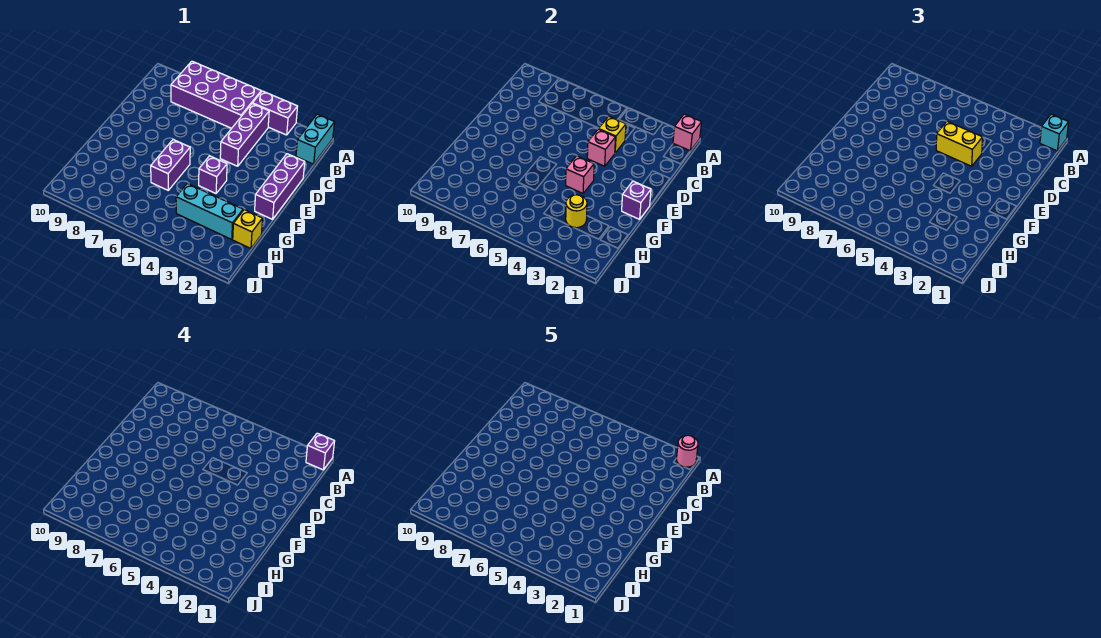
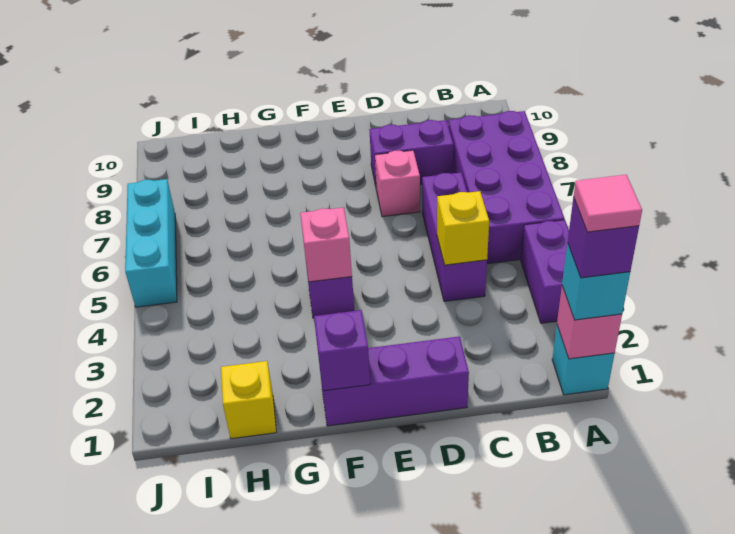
cyan 1x2 brick [296,114,335,164] -> cyan 1x1 brick [552,325,615,395]
pink 1x1 round brick [677,435,698,467] -> pink 1x1 tile [574,175,642,232]
purple 1x3 brick [220,104,269,166] -> purple 1x3 brick turned to [422,172,487,301]
pink 1x1 brick [587,129,616,166] -> pink 1x1 brick moved to [375,150,420,217]
yellow 1x2 brick [936,121,983,166] -> none
purple 1x2 brick [151,140,190,190] -> purple 1x2 brick moved to [369,120,454,186]
cyan 1x3 brick [176,183,243,240] -> cyan 1x3 brick moved to [125,179,177,307]
yellow 1x1 round brick [566,195,587,228] -> none

